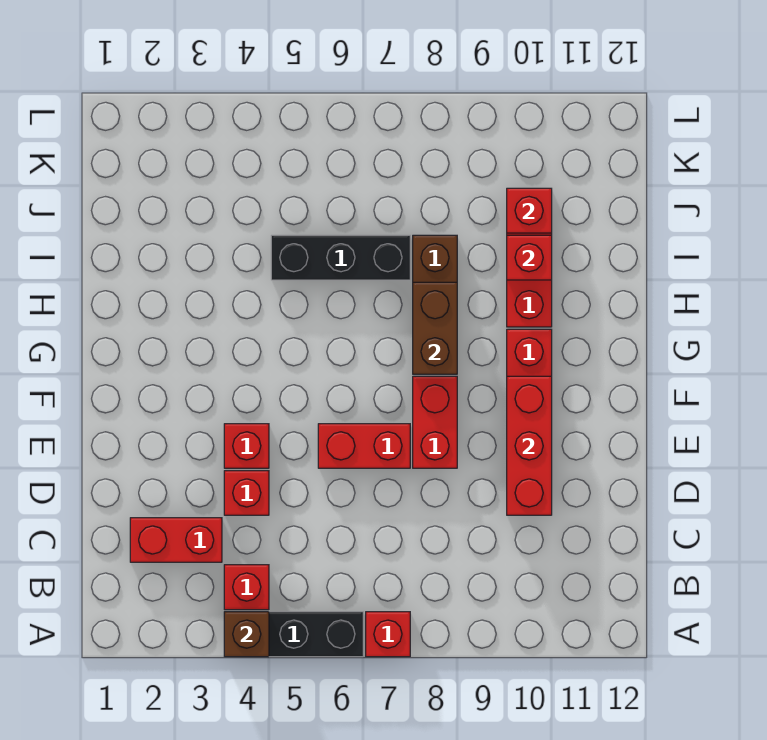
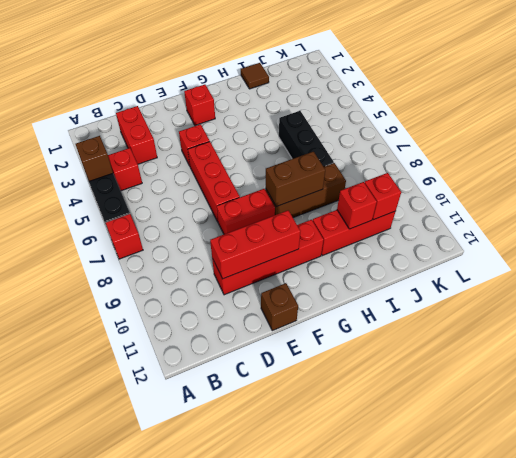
red 1x1 brick [224,471,269,515] -> red 1x1 brick moved to [184,85,215,125]
red 1x2 brick [318,424,410,468] -> red 1x3 brick [188,142,240,222]
none -> brown 1x1 brick [261,283,298,331]
none -> brown 1x1 tile [241,63,269,89]

